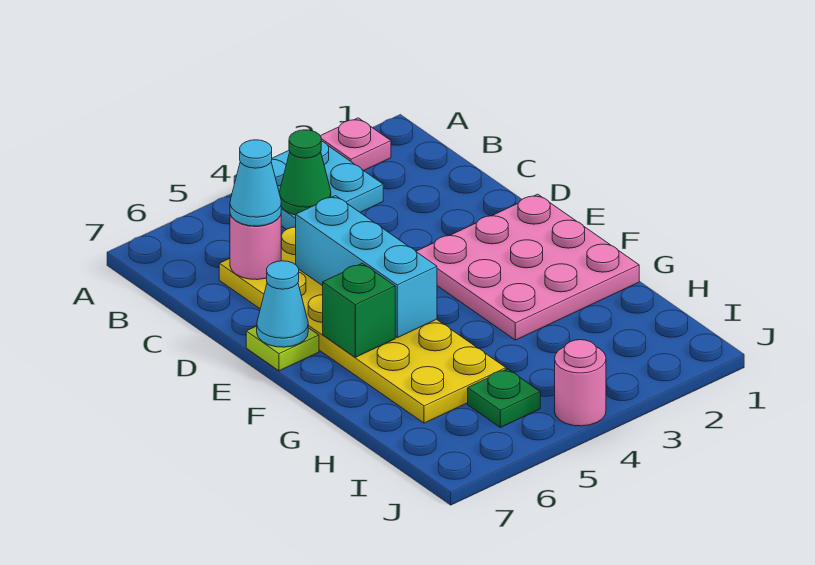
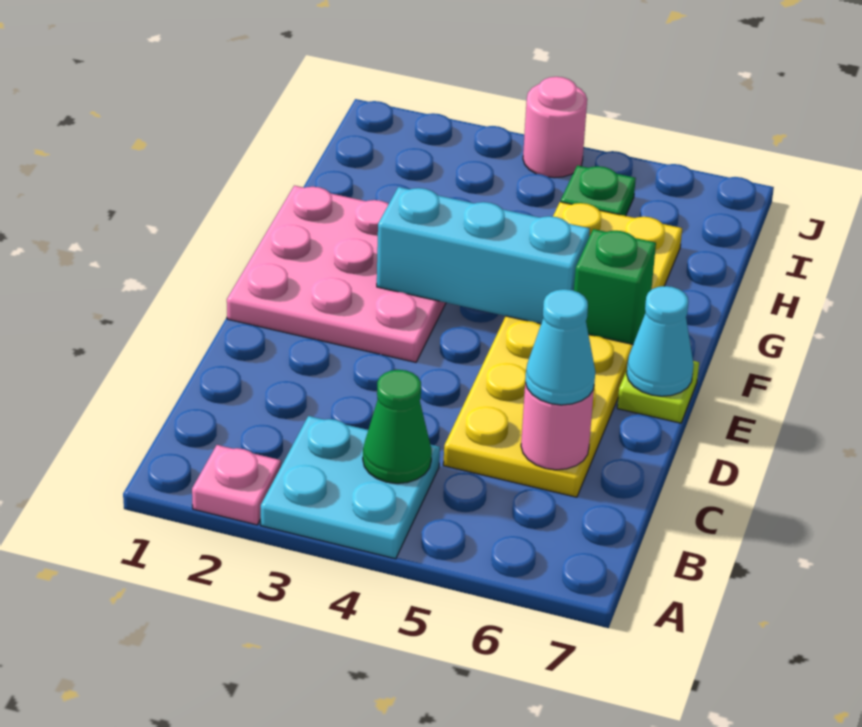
cyan 1x3 brick [296,196,437,338] -> cyan 1x3 brick turned to [377,187,590,324]

